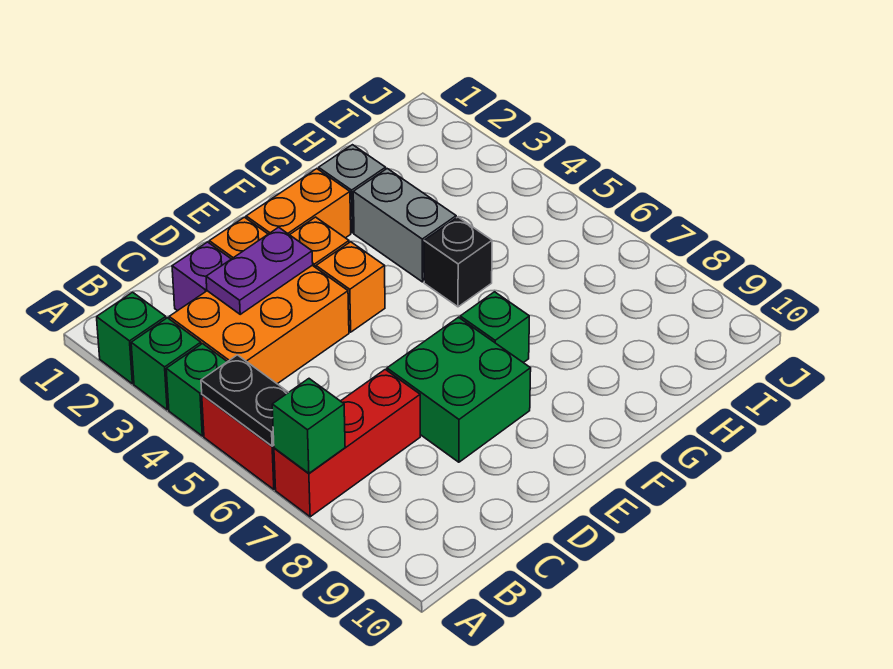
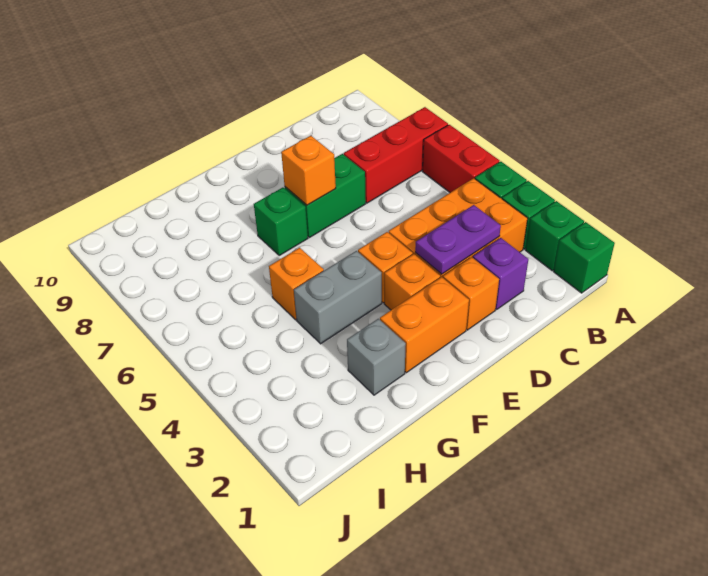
black 1x2 plate [201,355,289,446] -> none
green 1x1 brick [272,379,345,473] -> green 1x1 brick moved to [554,222,615,293]
green 2x2 brick [387,317,531,462] -> green 1x2 brick [285,154,366,238]
none -> orange 1x1 brick [281,136,336,205]
grey 1x2 brick [353,169,456,282] -> grey 1x2 brick turned to [294,251,382,344]
black 1x1 brick [424,217,492,307] -> orange 1x1 brick [269,248,324,320]

